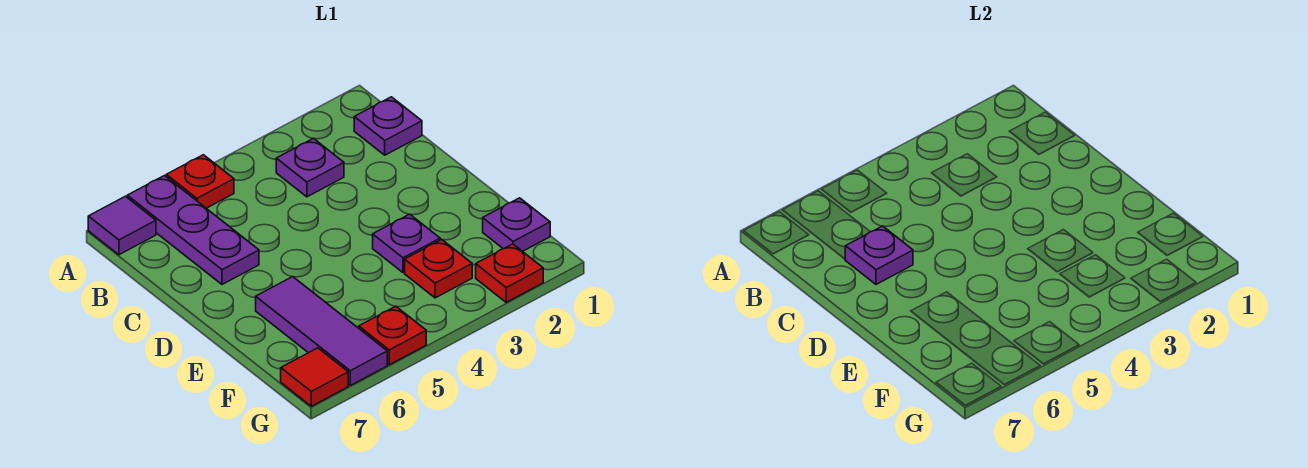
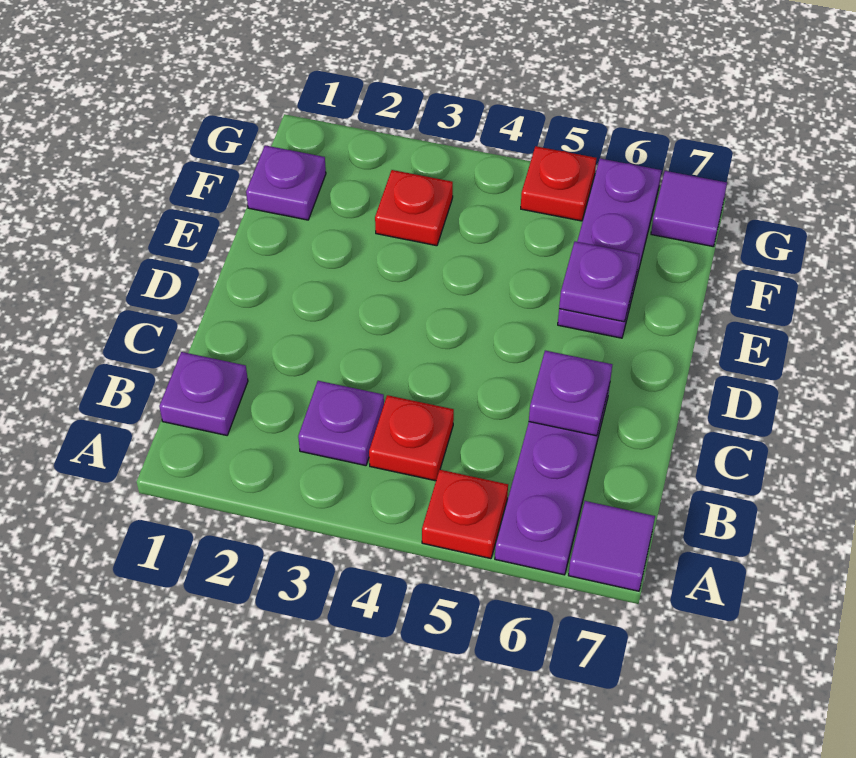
purple 1x1 plate [373,214,440,273] -> purple 1x1 plate moved to [559,241,639,322]
purple 1x3 tile [256,277,387,385] -> purple 1x3 plate [558,159,661,338]
red 1x1 plate [476,244,543,302] -> red 1x1 plate moved to [369,395,454,481]
red 1x1 tile [281,348,348,406] -> purple 1x1 tile [651,171,727,247]

